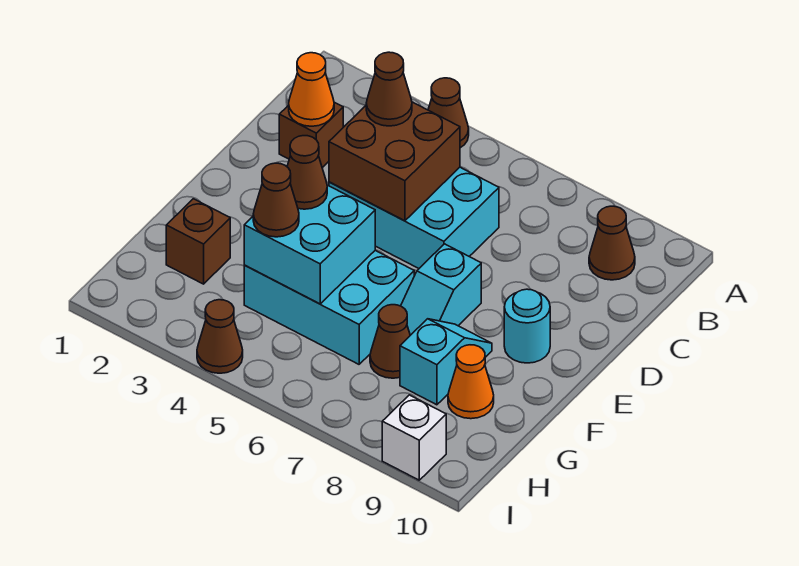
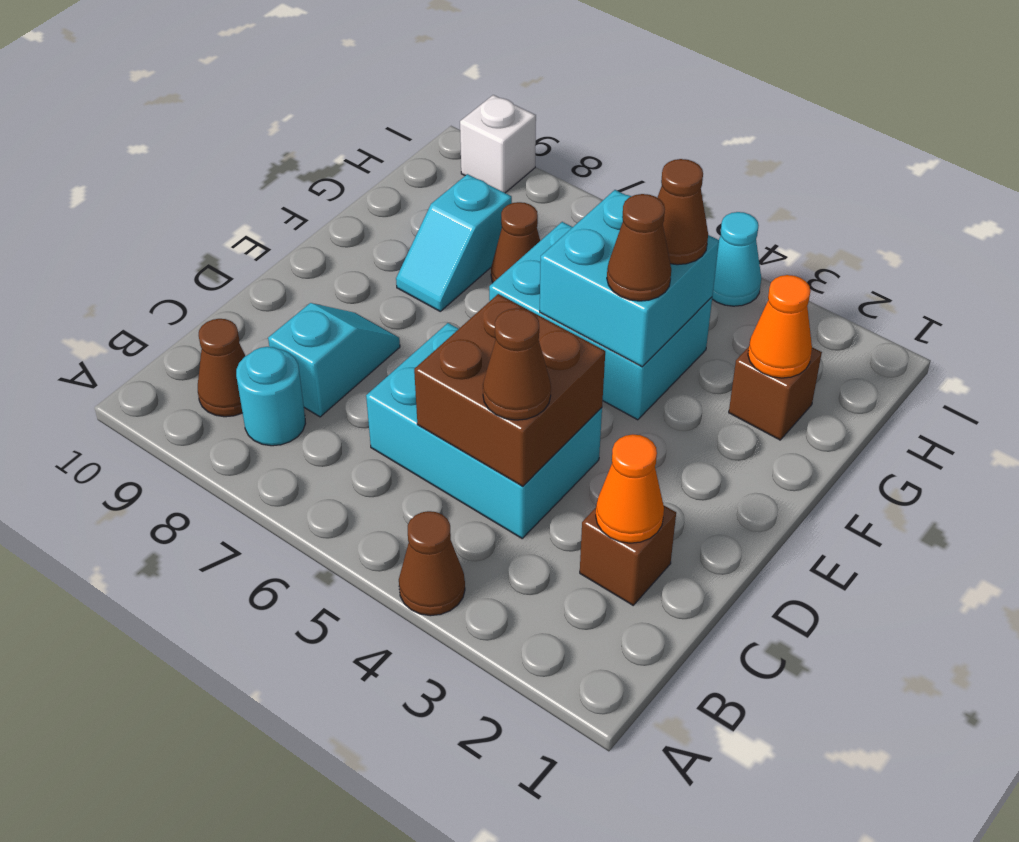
cyan 1x2 slope [401,244,481,335] -> cyan 1x2 slope moved to [268,303,400,417]
cyan 1x1 round brick [504,289,550,363] -> cyan 1x1 round brick moved to [236,347,305,446]
orange 1x1 cone [448,345,494,419] -> orange 1x1 cone moved to [748,275,812,378]
brown 1x1 cone [197,300,243,373] -> cyan 1x1 cone [712,212,761,306]

